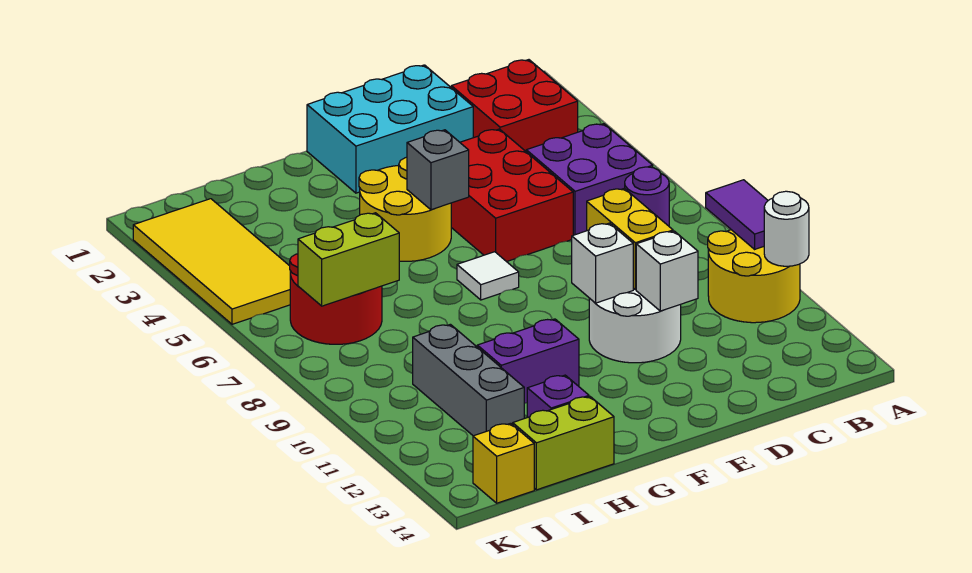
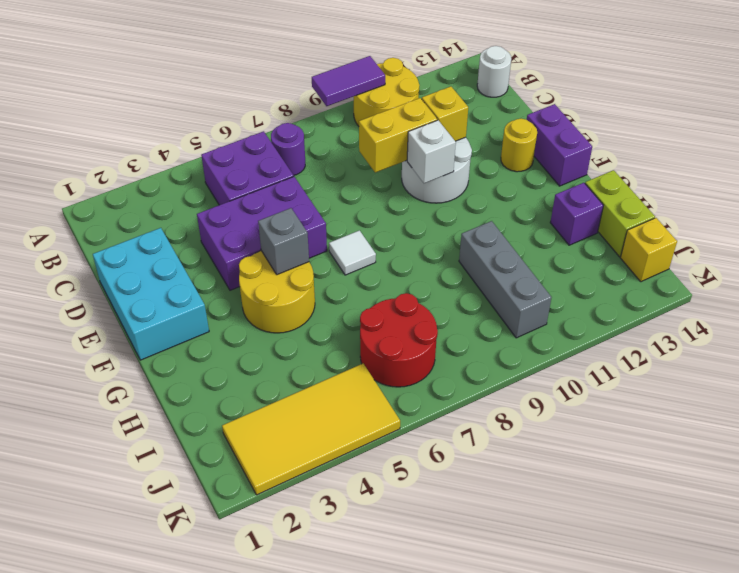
white 1x1 round brick [764,191,809,266] -> white 1x1 round brick moved to [477,46,511,97]
red 2x2 brick [451,60,578,151] -> none
red 2x3 brick [451,129,573,262] -> purple 2x3 brick [197,177,327,290]
white 1x1 brick [636,231,698,311] -> yellow 1x1 brick [422,86,468,141]
none -> yellow 1x1 round brick [501,119,537,172]
purple 1x2 brick [477,319,579,404] -> purple 1x2 brick moved to [527,104,592,186]
lime 1x2 brick [298,213,399,306] -> none
grey 1x3 brick [413,324,524,436] -> grey 1x3 brick turned to [459,221,552,338]

